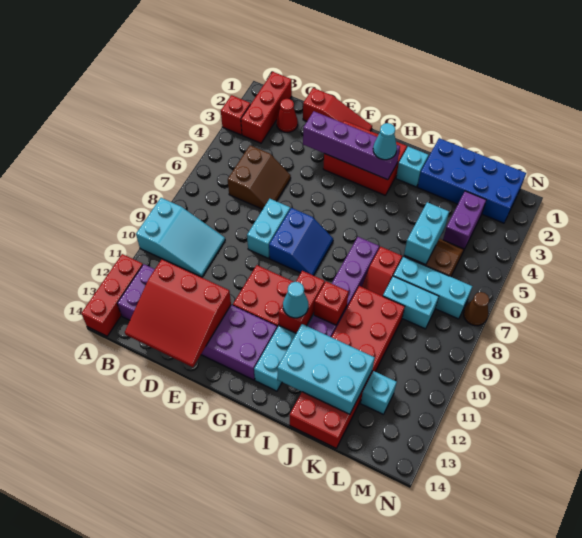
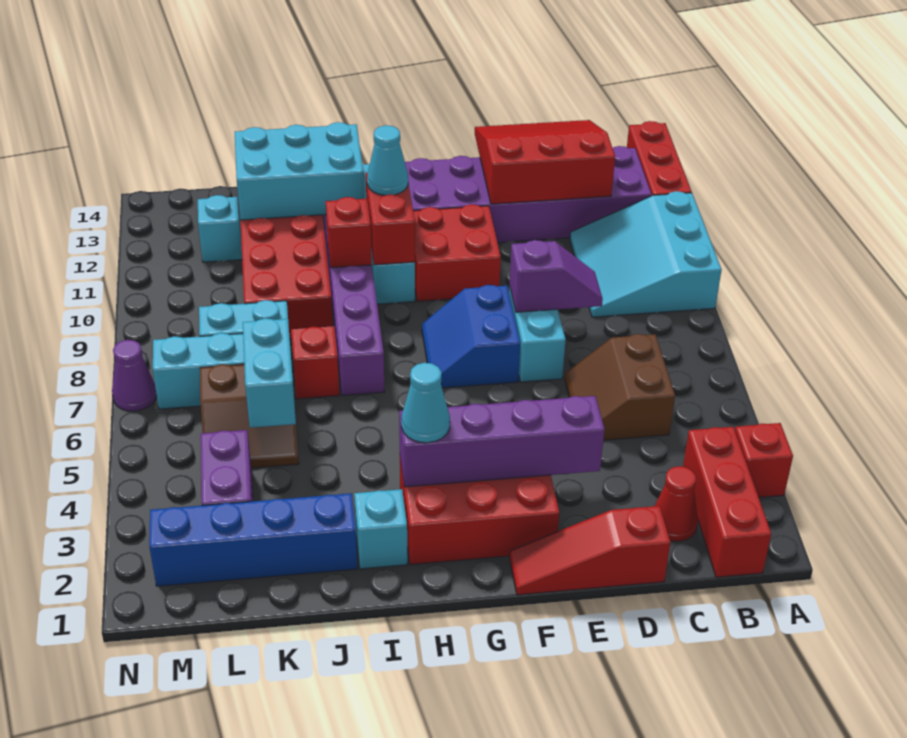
cyan 2x3 slope [136,198,225,277] -> cyan 3x3 slope [570,191,722,317]
none -> purple 1x2 slope [510,240,603,312]
blue 2x4 brick [418,138,526,223] -> blue 1x4 brick [149,493,357,586]
brown 1x1 cone [463,292,489,326] -> purple 1x1 cone [112,340,157,411]

